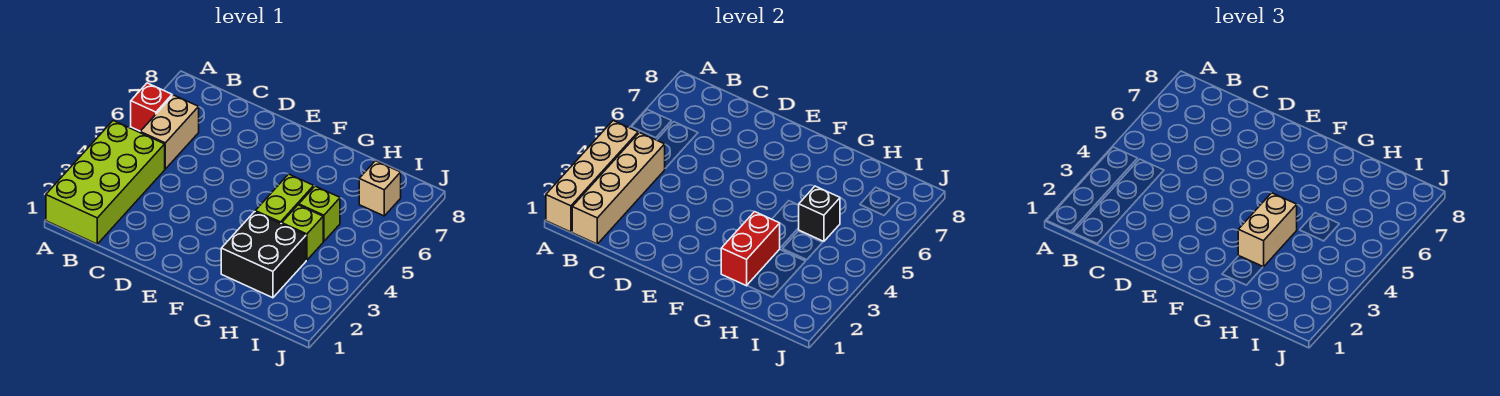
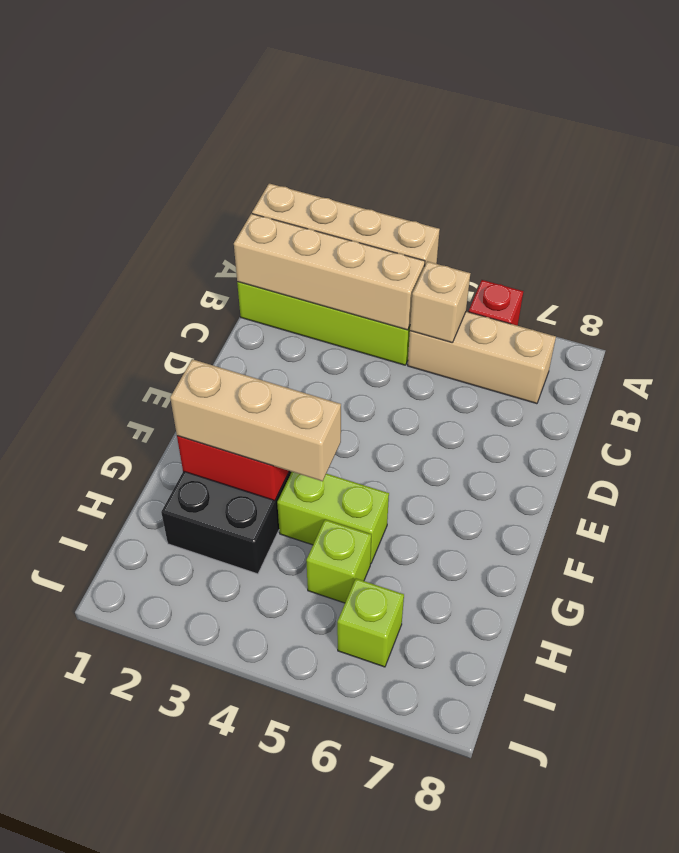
tan 1x2 brick [140,95,199,169] -> tan 1x3 brick [408,311,556,404]
tan 1x2 brick [1238,193,1297,267] -> tan 1x3 brick [170,359,341,481]
lime 1x1 brick [282,205,323,260] -> lime 1x1 brick moved to [337,579,404,667]
black 1x1 brick [799,186,840,241] -> none
tan 1x1 brick [359,161,401,216] -> tan 1x1 brick moved to [410,261,470,343]

